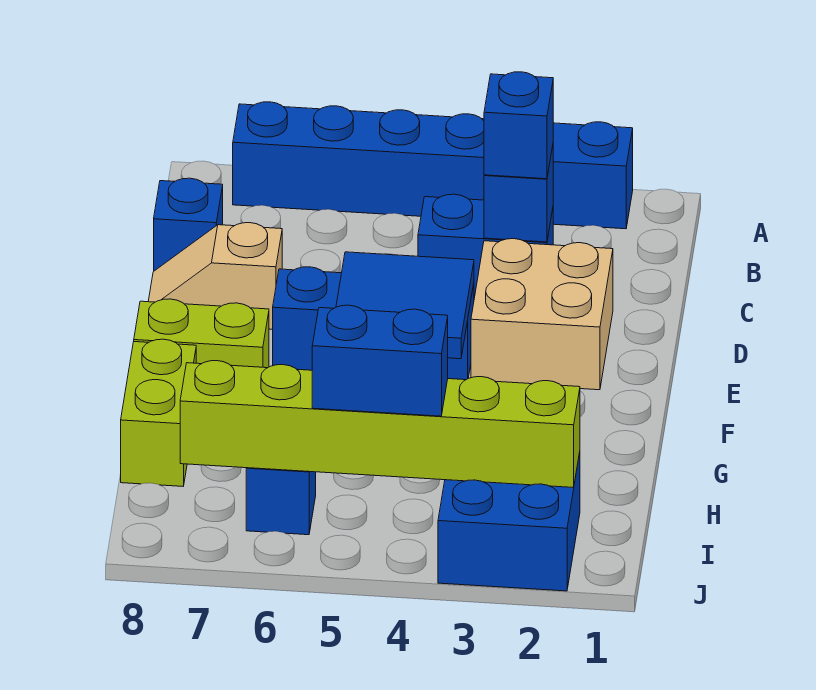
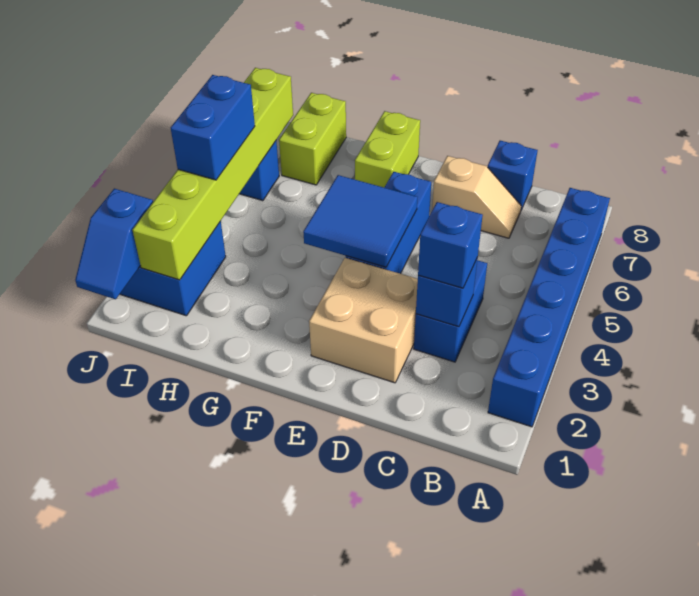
tan 1x2 slope [148,223,282,329] -> tan 1x2 slope turned to [432,156,521,238]
lime 1x2 brick [121,339,196,486] -> lime 1x2 brick turned to [279,93,346,185]
none -> blue 1x2 slope [75,189,153,299]

